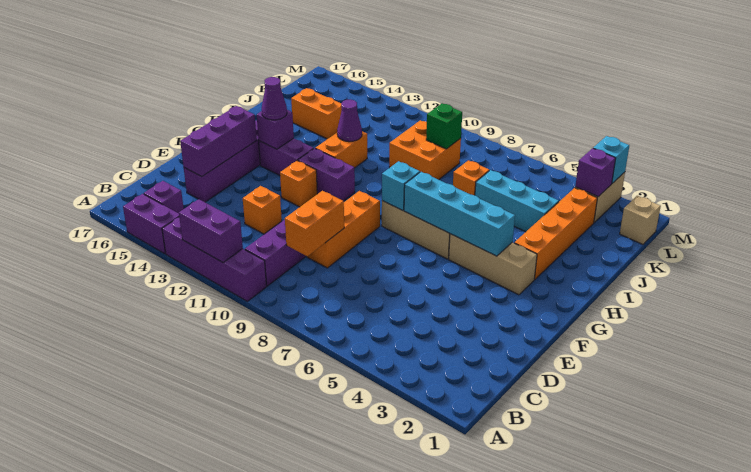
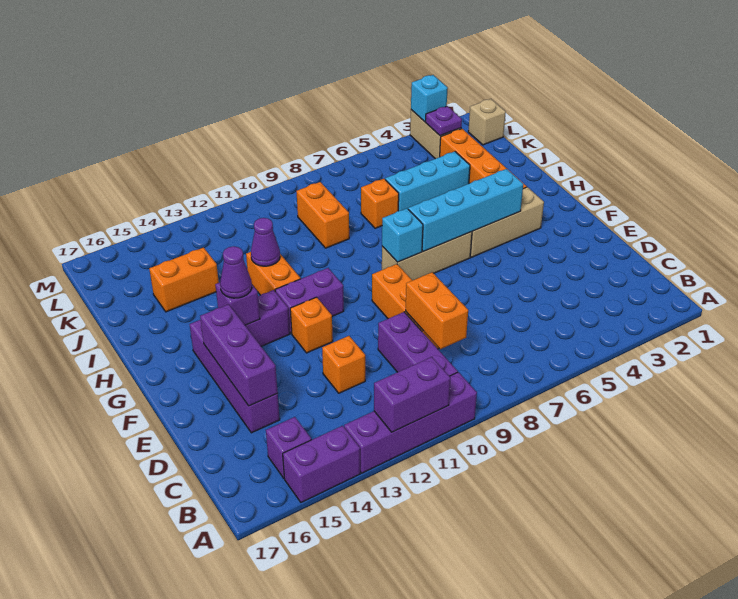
orange 2x2 brick [389,120,461,180] -> orange 1x2 brick [297,182,349,248]
green 1x1 brick [426,103,462,149] -> none
purple 1x1 brick [575,148,616,197] -> purple 1x1 plate [426,106,462,136]

